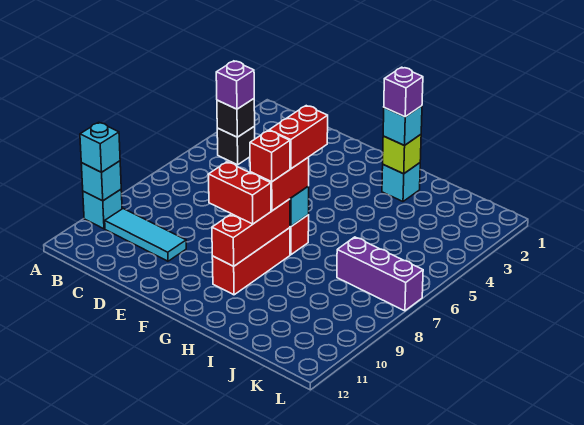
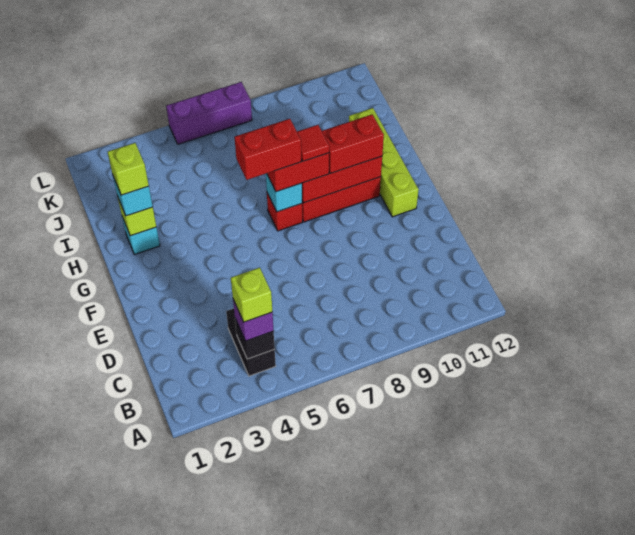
cyan 1x1 brick [83,190,122,229] -> none
cyan 1x1 brick [81,161,121,201] -> none
cyan 1x1 brick [80,122,120,172] -> none
black 1x1 brick [217,127,255,165] -> black 1x2 brick [226,308,276,376]
none -> lime 1x1 brick [231,268,272,322]
cyan 1x3 tile [105,209,186,261] -> none
red 1x2 brick [208,162,271,224] -> red 1x2 brick turned to [322,115,384,173]
none -> lime 1x4 brick [349,108,419,217]
red 1x1 brick [250,130,290,182] -> red 1x1 tile [297,125,329,161]
purple 1x1 brick [384,67,423,117] -> lime 1x1 brick [108,143,149,195]
purple 1x3 brick [337,237,423,311] -> purple 1x3 brick turned to [166,82,252,144]

